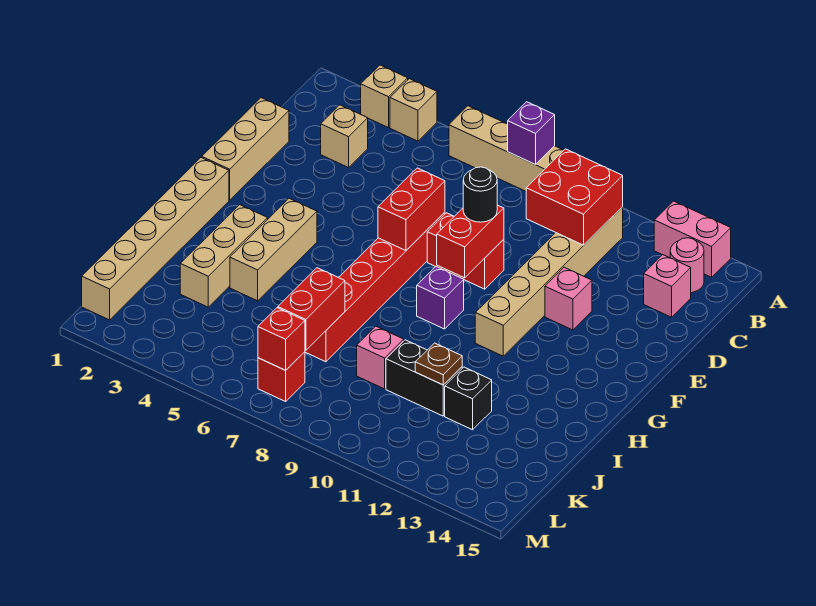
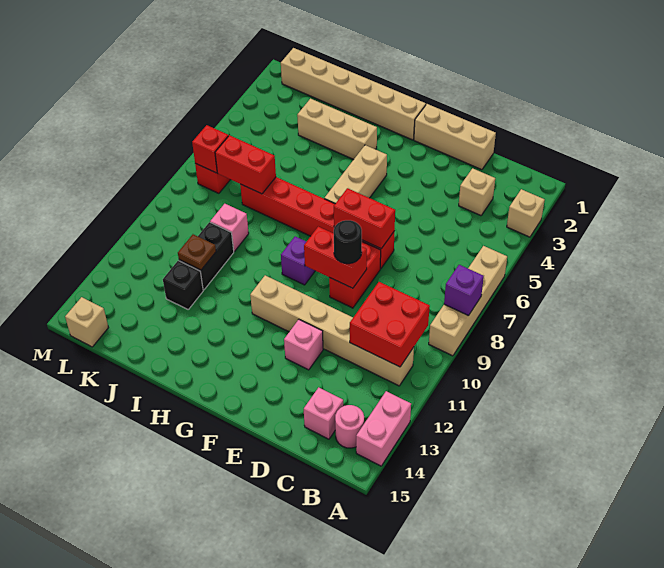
tan 1x1 brick [390,79,437,141] -> tan 1x1 brick moved to [65,297,108,347]
tan 1x3 brick [230,198,317,301] -> tan 1x3 brick turned to [324,145,387,204]

